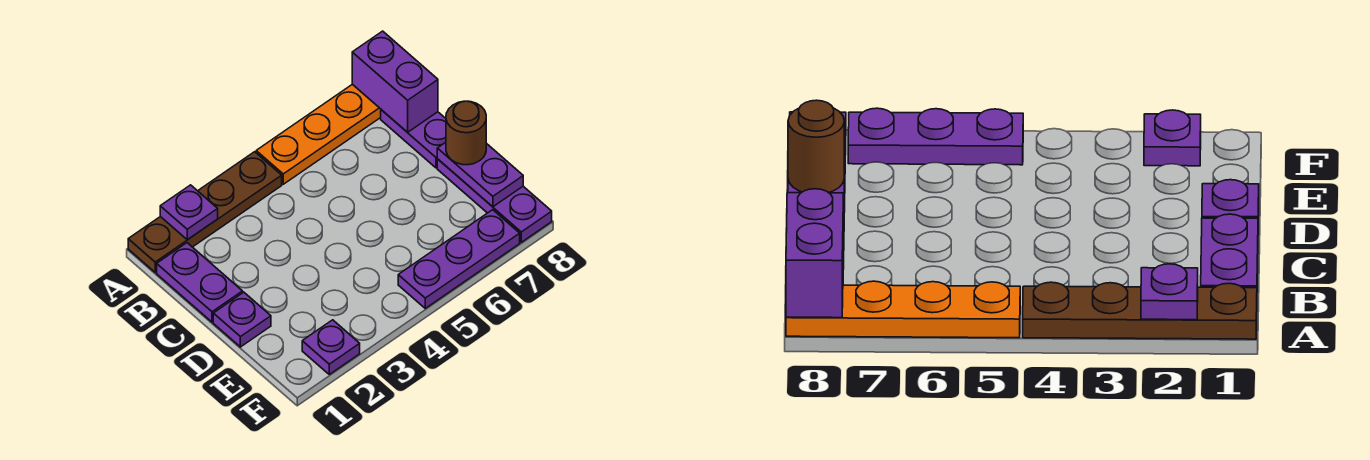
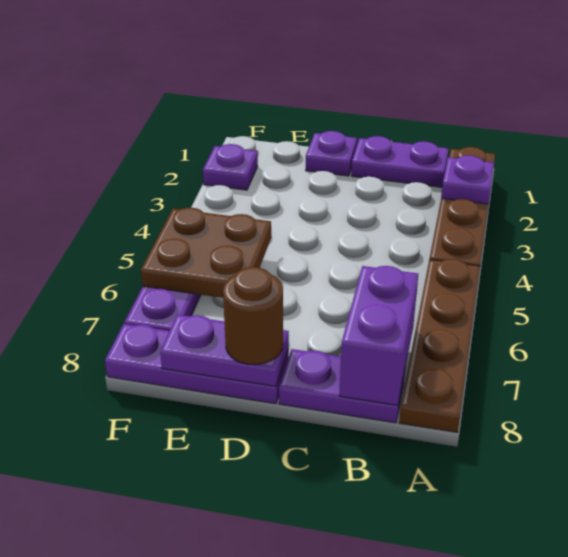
orange 1x4 plate [256,84,381,184] -> brown 1x4 plate [399,259,480,433]
purple 1x2 brick [352,31,438,132] -> purple 1x2 brick turned to [339,266,418,405]
none -> brown 2x2 plate [141,208,271,298]

